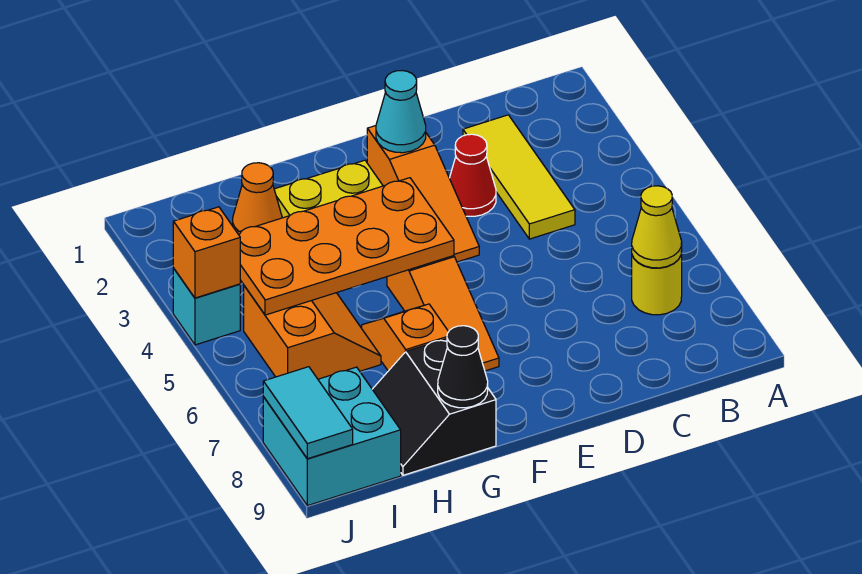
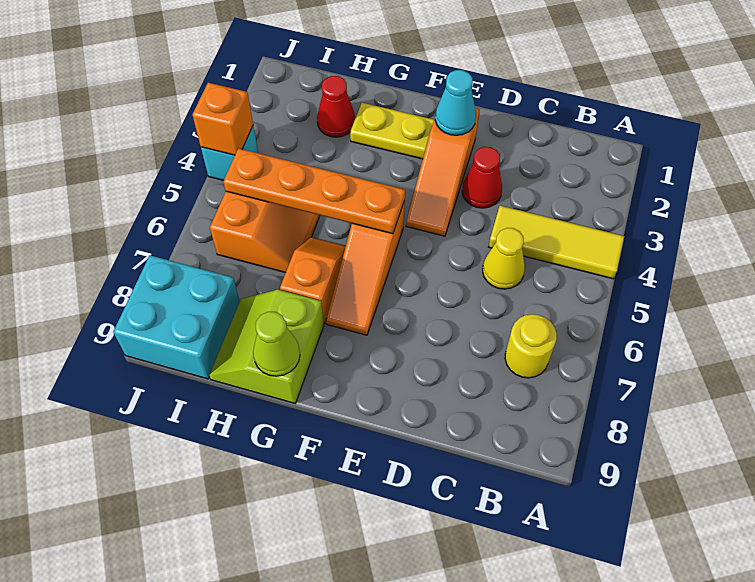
yellow 1x1 cone [632,186,682,268] -> yellow 1x1 cone moved to [483,228,525,289]
yellow 1x3 tile [463,115,575,239] -> yellow 1x3 tile turned to [489,206,624,279]
orange 2x4 plate [237,178,454,315] -> orange 1x4 plate [223,148,405,234]
black 2x2 slope [372,339,496,475] -> lime 2x2 slope [209,290,324,403]
black 1x1 cone [438,326,488,408] -> lime 1x1 cone [253,312,300,376]
orange 1x1 cone [233,163,282,232] -> red 1x1 cone [317,76,355,137]
cyan 1x2 tile [263,367,353,459] -> none

